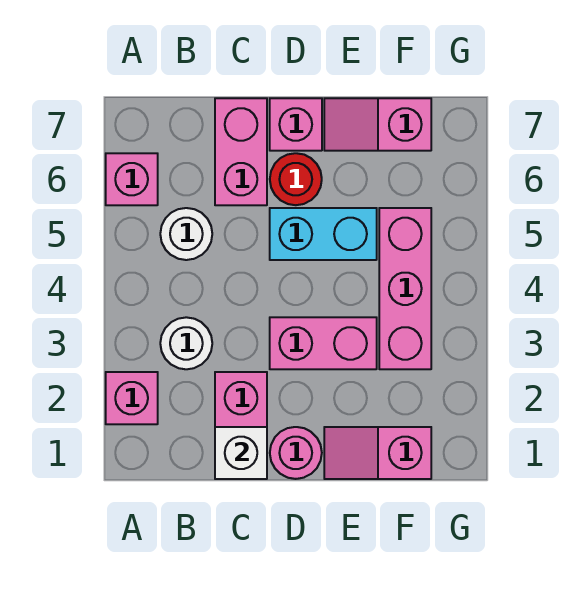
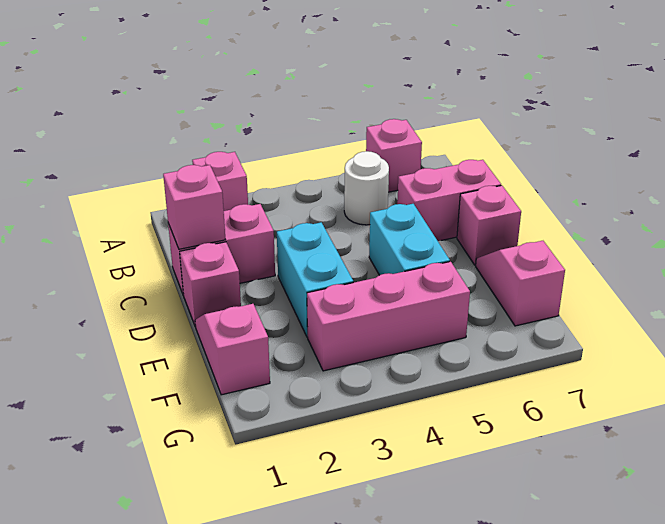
white 1x1 round brick [160,317,212,369] -> none
white 1x1 brick [215,427,267,479] -> pink 1x1 brick [163,165,226,249]
pink 1x1 round brick [270,427,322,479] -> pink 1x1 brick [180,242,241,327]
pink 1x2 brick [270,317,377,369] -> cyan 1x2 brick [277,222,353,337]
red 1x1 round brick [270,153,322,205] -> none

